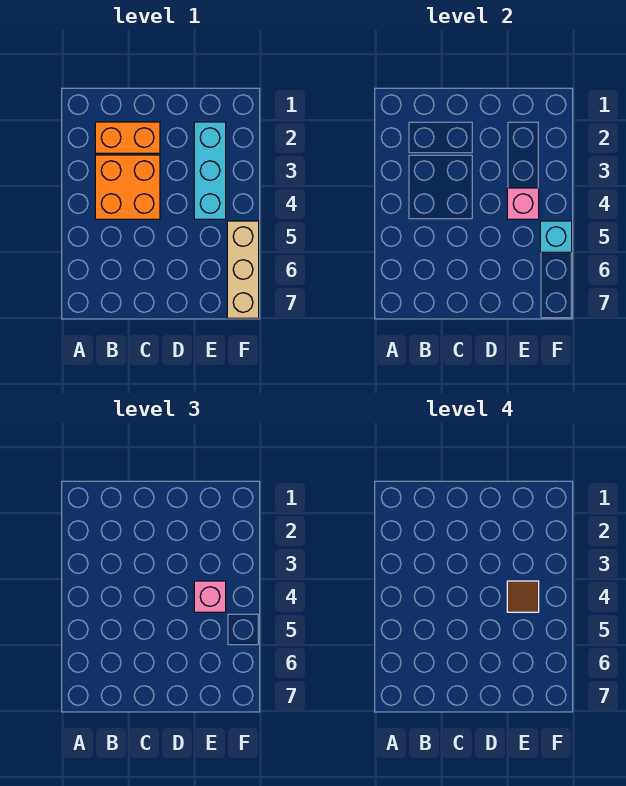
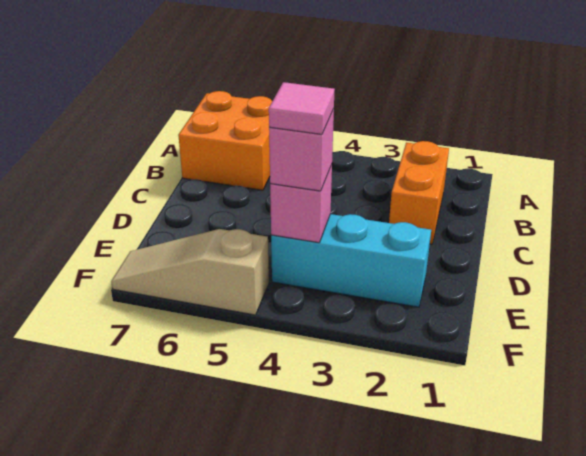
orange 2x2 brick [95,155,160,219] -> orange 2x2 brick moved to [178,91,272,190]
brown 1x1 tile [507,581,539,612] -> pink 1x1 tile [269,82,335,134]
tan 1x3 brick [227,221,259,318] -> tan 1x3 slope [111,229,269,315]
cyan 1x1 brick [540,221,572,252] -> none

